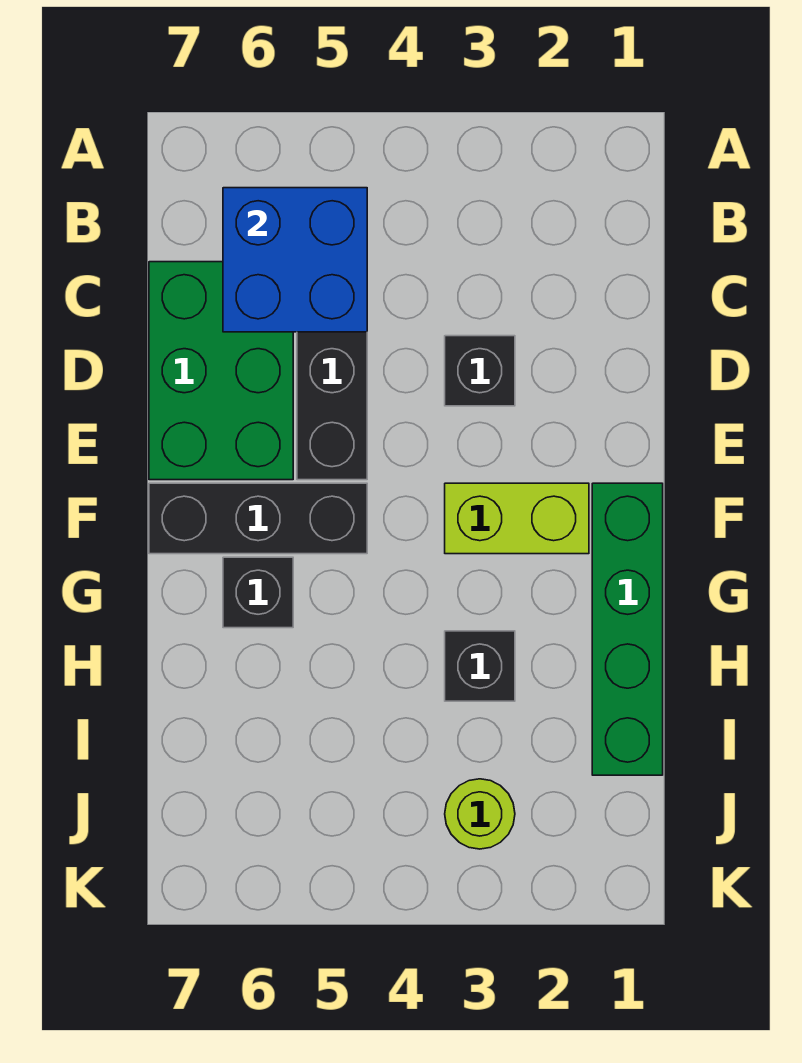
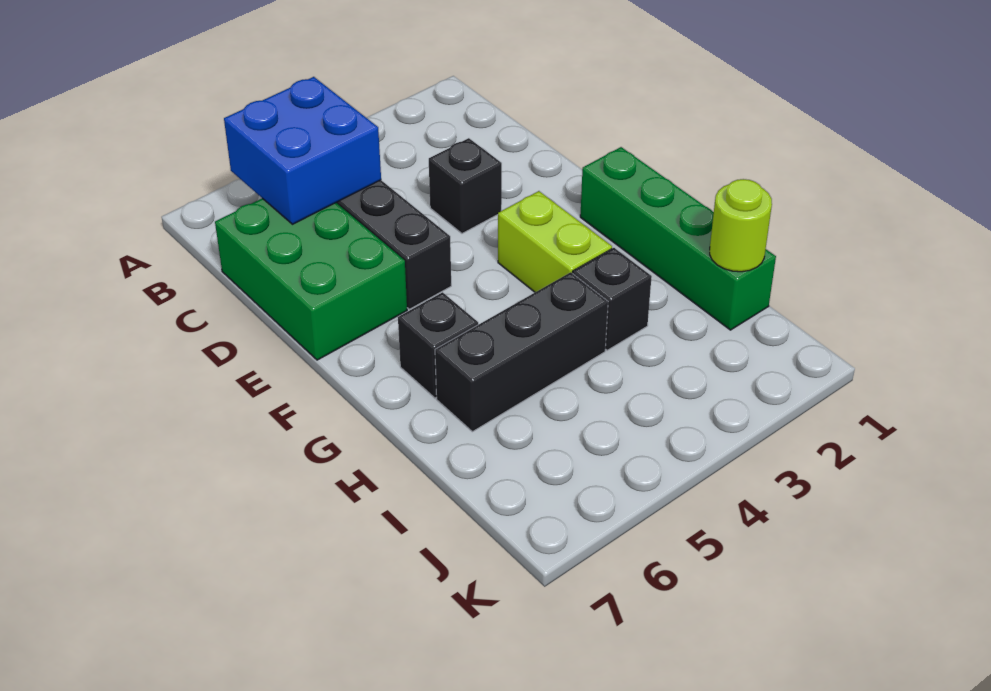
lime 1x2 brick [445,483,589,554] -> lime 1x2 brick turned to [498,191,612,292]
black 1x3 brick [149,483,367,554] -> black 1x3 brick moved to [435,272,608,432]
lime 1x1 round brick [445,779,515,849] -> lime 1x1 round brick moved to [710,179,772,272]

